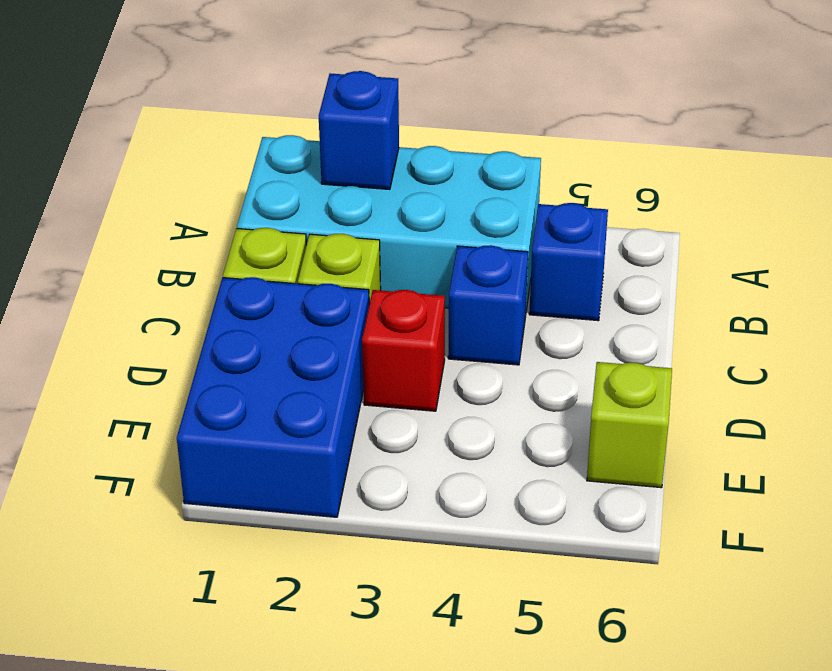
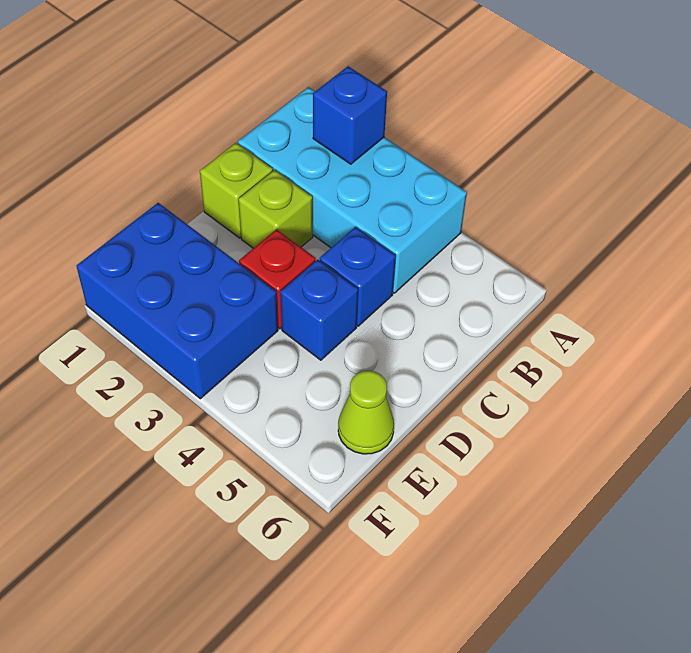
blue 1x1 brick [529,203,608,321] -> blue 1x1 brick moved to [280,260,358,360]
blue 2x3 brick [177,277,369,517] -> blue 2x3 brick turned to [76,203,278,399]
lime 1x1 brick [587,362,672,488] -> lime 1x1 cone [338,371,394,454]

